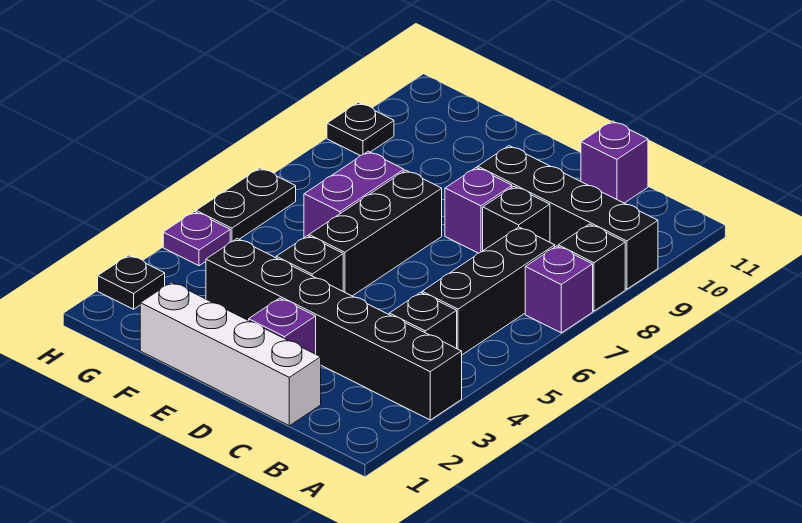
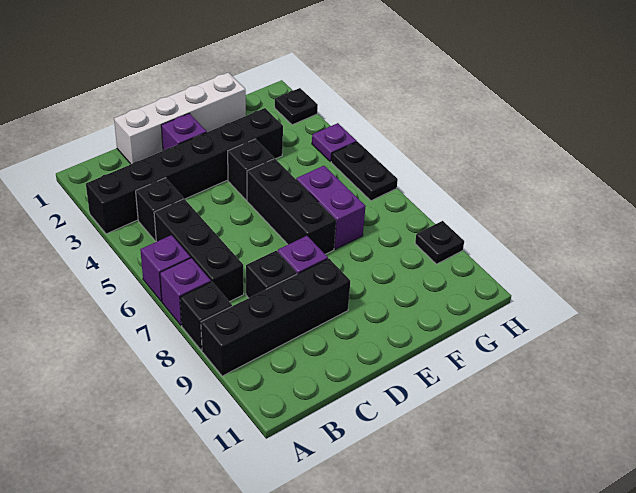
purple 1x1 brick [581,121,648,203] -> purple 1x1 brick moved to [140,235,190,301]

